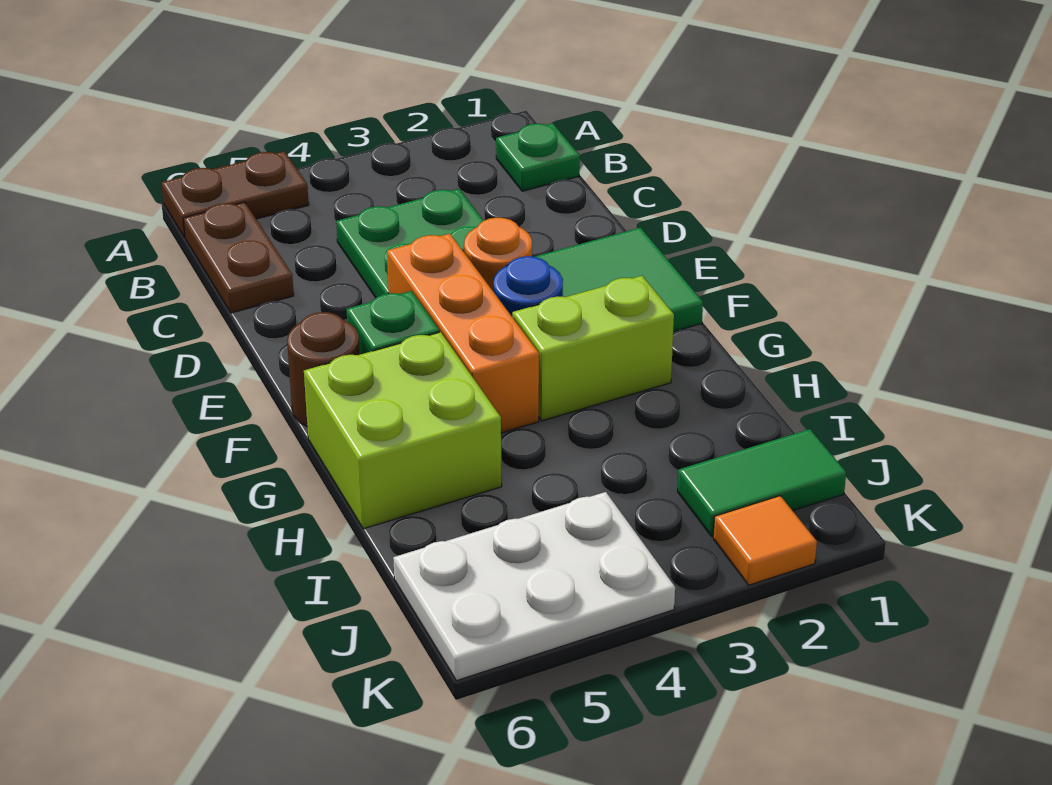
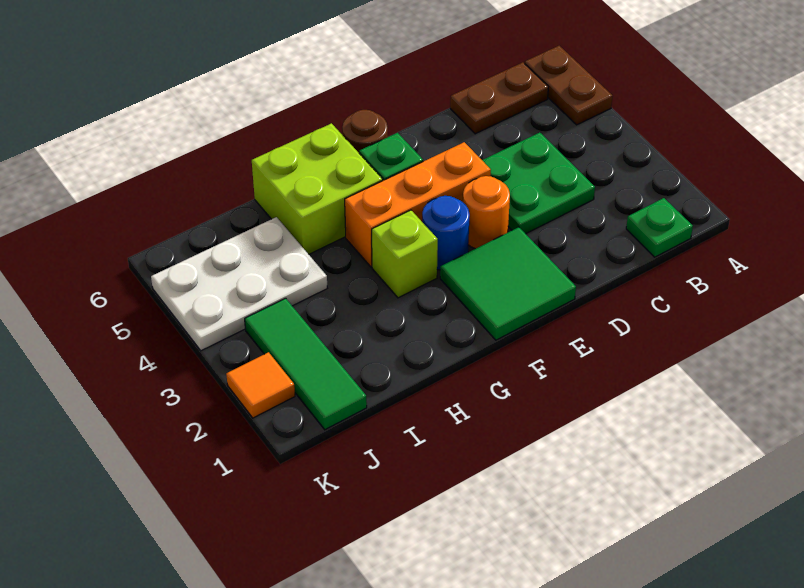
lime 1x2 brick [512,276,674,421] -> lime 1x1 brick [372,210,438,298]
green 1x2 tile [677,429,846,536] -> green 1x3 tile [245,298,367,430]
white 2x3 plate [393,492,675,681] -> white 2x3 plate turned to [151,217,327,351]

